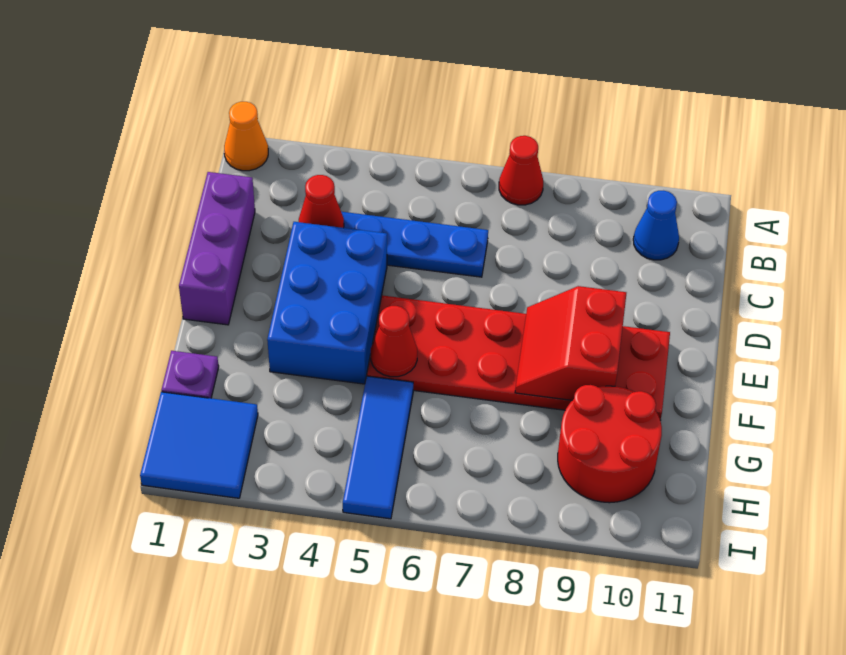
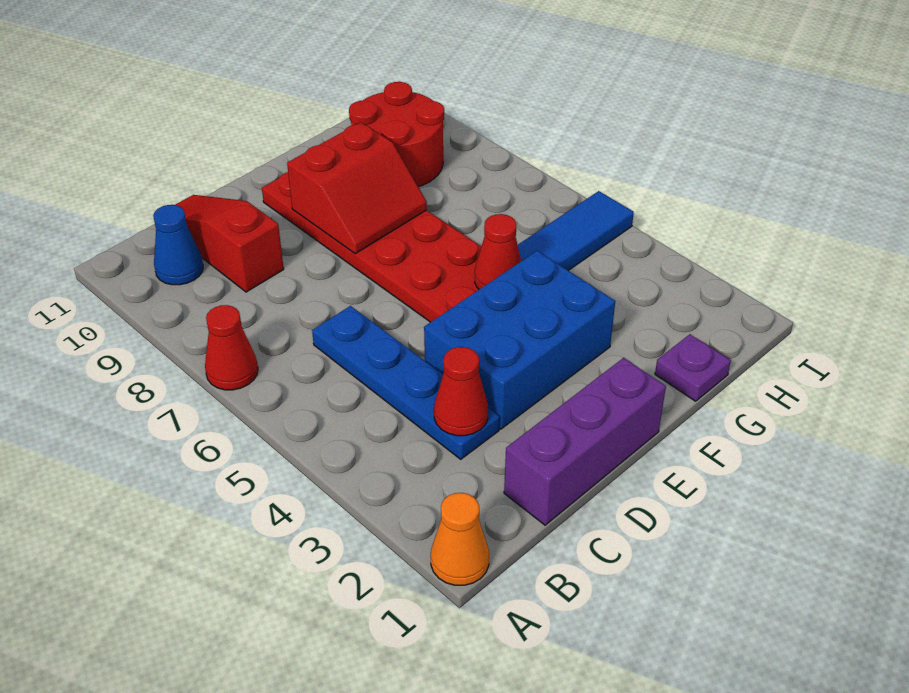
none -> red 1x3 slope [175,195,284,292]
blue 2x2 tile [140,392,258,498] -> none

